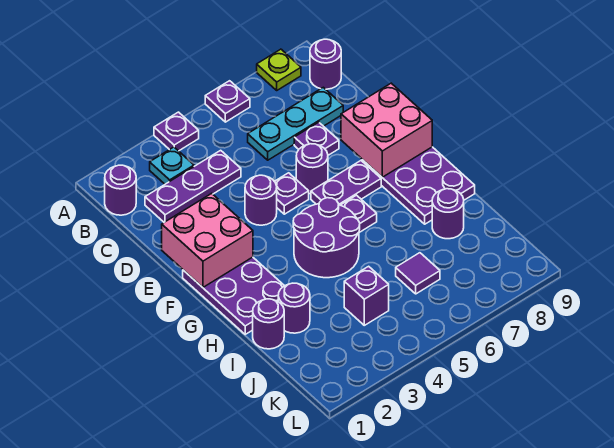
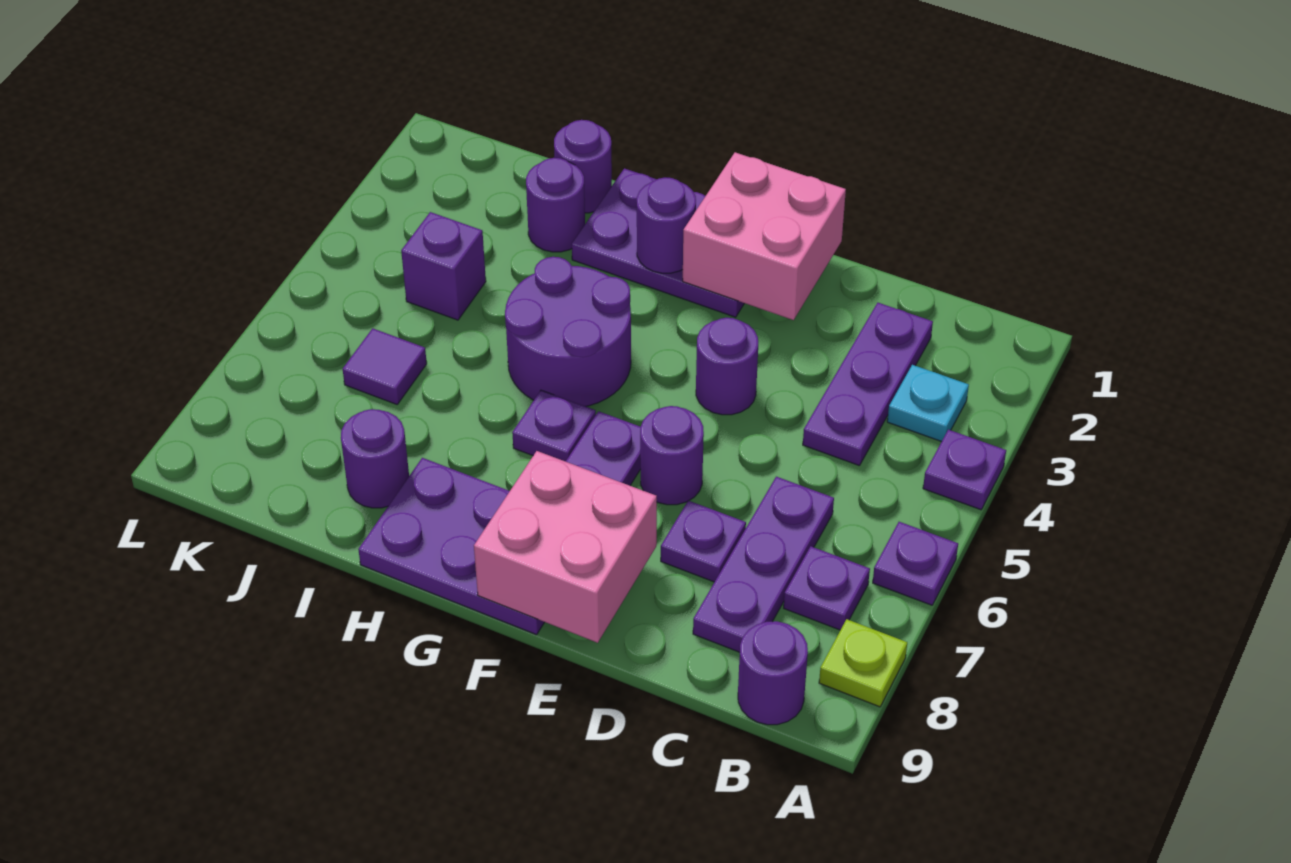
purple 1x1 round brick [105,165,136,215] -> purple 1x1 round brick moved to [637,177,696,273]
cyan 1x3 plate [248,87,343,160] -> purple 1x3 plate [693,477,834,652]
purple 1x1 plate [274,173,309,214] -> purple 1x1 plate moved to [784,546,870,630]

